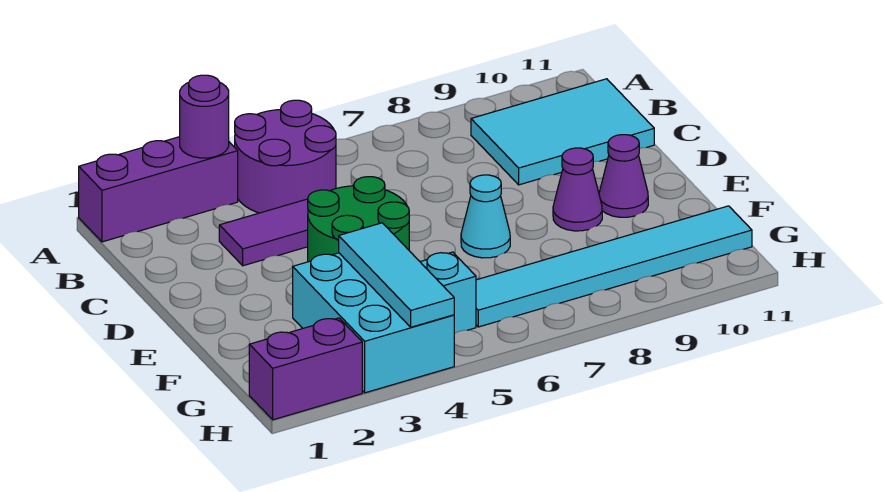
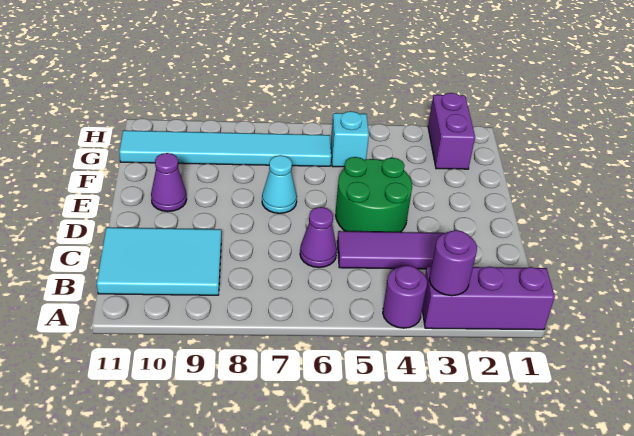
purple 2x2 round brick [235,100,336,213] -> purple 1x1 round brick [383,265,427,328]
purple 1x1 cone [553,148,602,231] -> purple 1x1 cone moved to [300,207,337,267]
cyan 2x3 brick [293,253,454,393] -> none
cyan 1x3 tile [339,223,454,327] -> none
purple 1x2 brick [249,318,362,420] -> purple 1x2 brick turned to [428,93,475,169]

